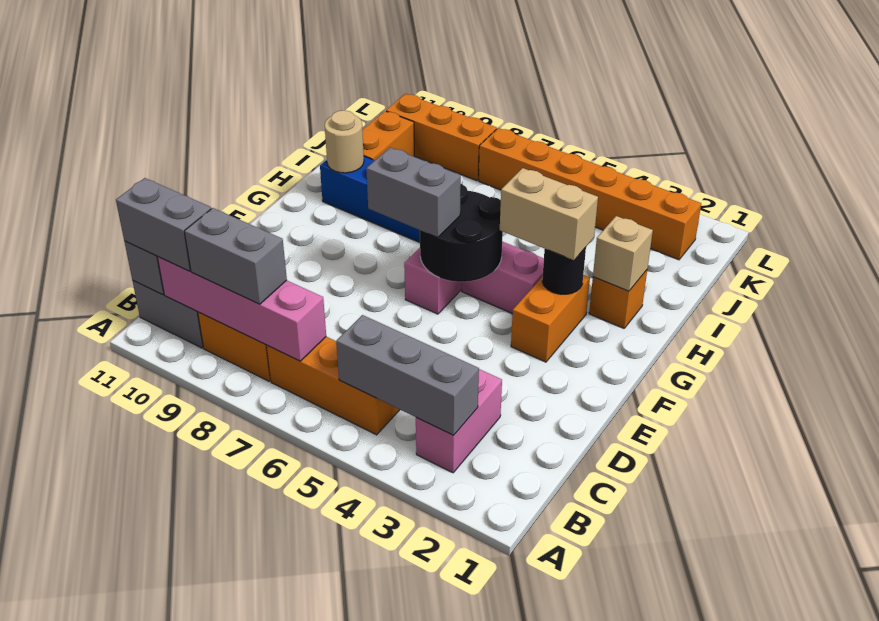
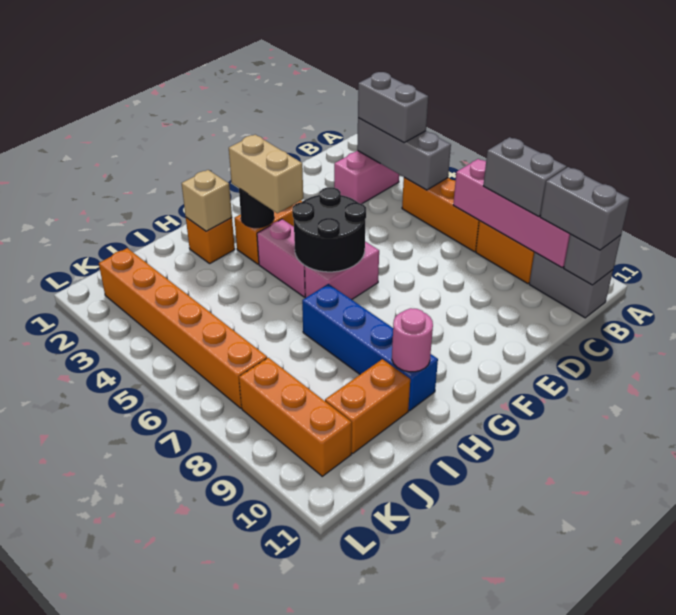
grey 1x2 brick [366,148,461,238] -> grey 1x2 brick moved to [358,72,428,143]
tan 1x1 round brick [325,110,364,173] -> pink 1x1 round brick [392,308,433,372]

